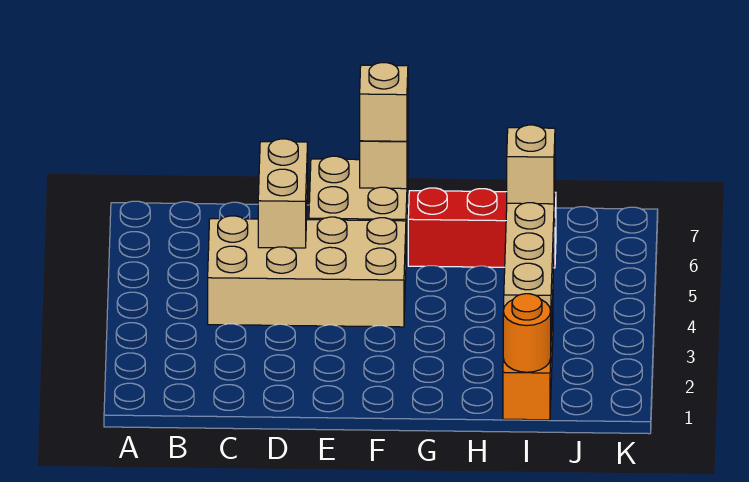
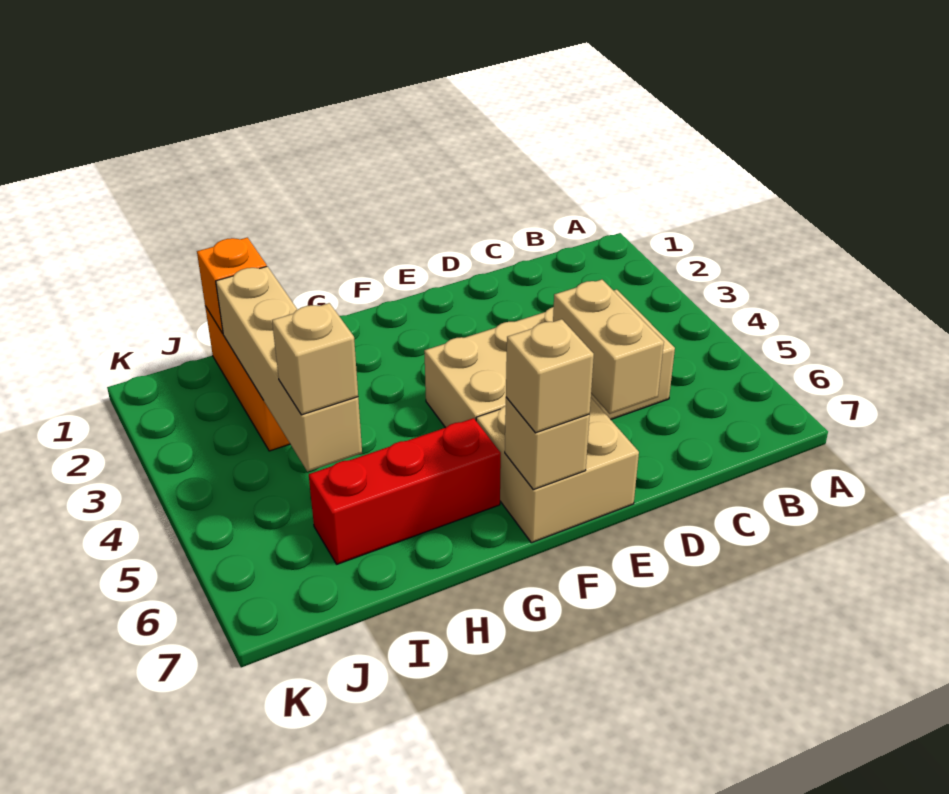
orange 1x1 round brick [503,294,551,372] -> orange 1x1 brick [197,238,267,333]

